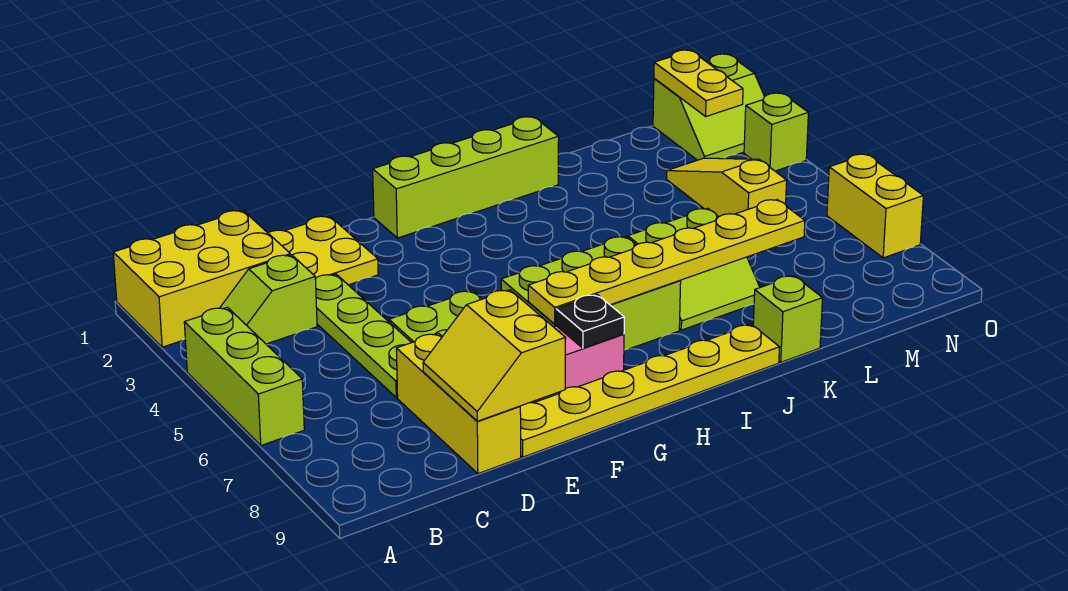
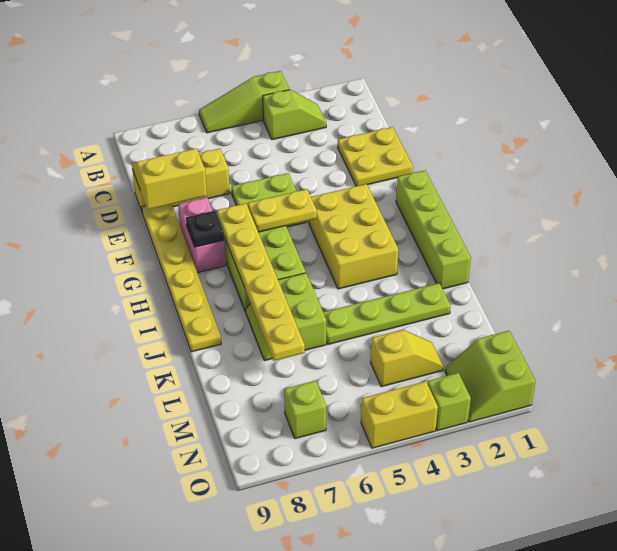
yellow 2x3 brick [113,211,290,347] -> yellow 2x3 brick moved to [309,184,398,289]
lime 1x3 brick [184,307,304,445] -> lime 1x3 slope [199,71,289,133]
lime 1x2 slope [220,255,317,344] -> lime 1x2 slope turned to [263,90,326,140]
lime 1x4 plate [315,274,412,398] -> lime 1x4 plate moved to [323,283,451,344]
lime 1x1 brick [753,276,822,362] -> lime 1x1 brick moved to [284,381,326,439]
yellow 1x3 slope [667,158,787,217] -> yellow 1x2 slope [370,330,443,387]
yellow 1x2 plate [654,50,743,116] -> yellow 1x2 plate moved to [248,189,317,232]
yellow 1x2 brick [827,154,923,258] -> yellow 1x2 brick moved to [361,381,438,448]

